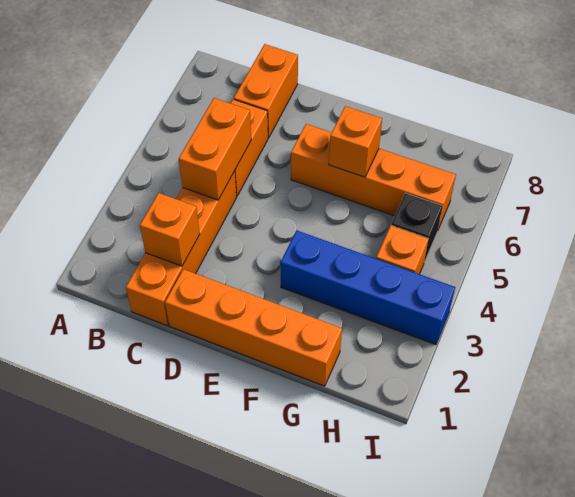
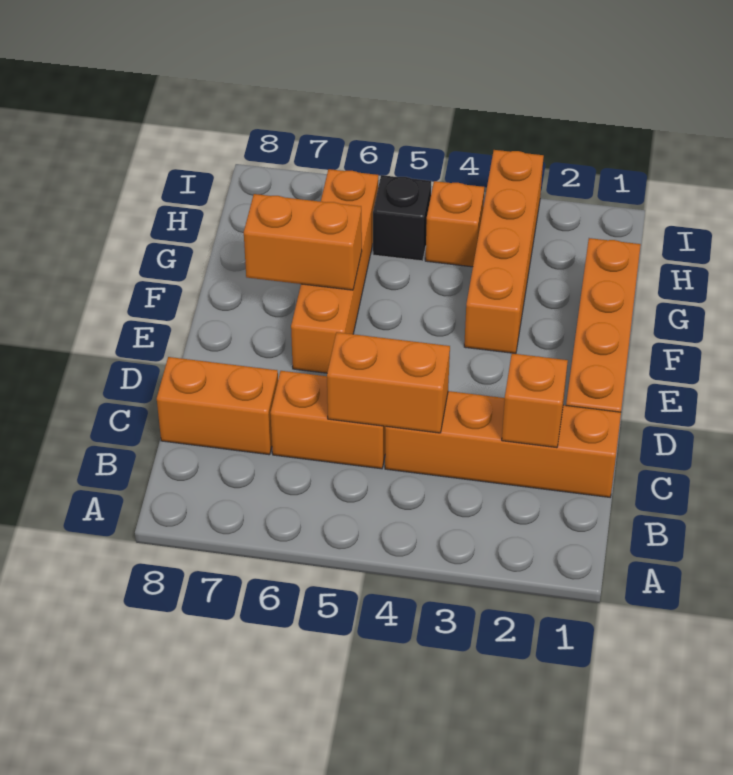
blue 1x4 brick [280,230,455,345] -> orange 1x4 brick [464,150,544,354]
orange 1x1 brick [329,106,382,177] -> orange 1x2 brick [244,194,362,290]

